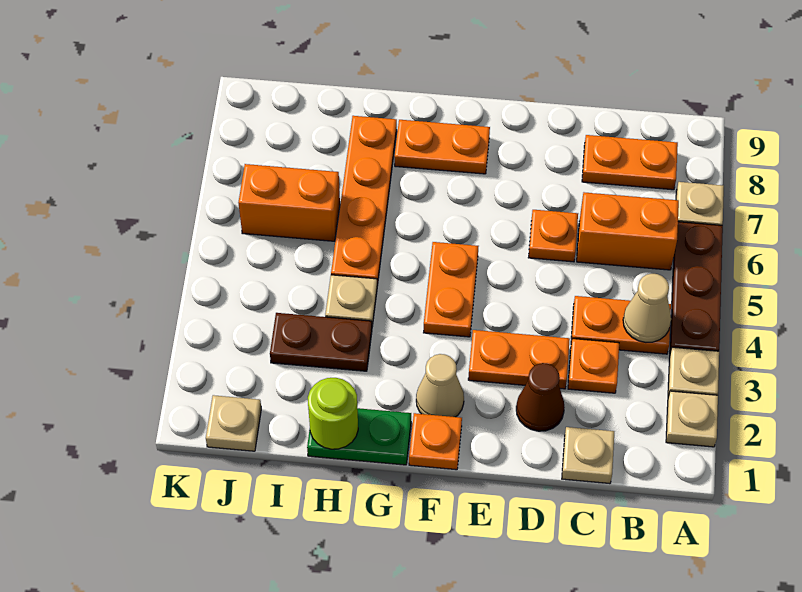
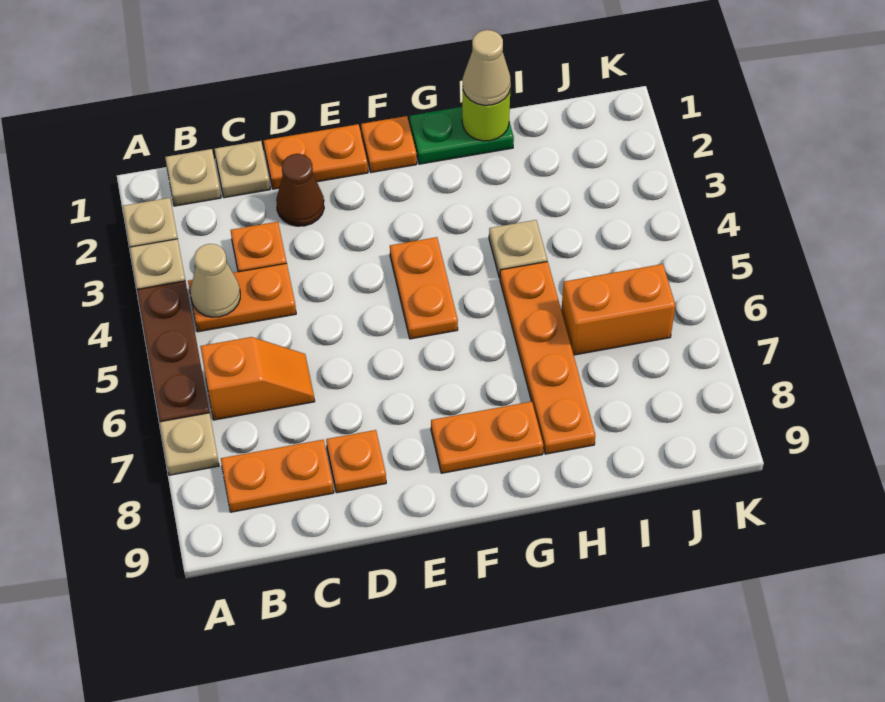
orange 1x2 brick [577,192,679,270] -> orange 1x2 slope [200,337,315,420]
orange 1x2 plate [468,330,570,389] -> orange 1x2 plate moved to [264,124,368,189]
orange 1x1 plate [528,210,578,262] -> orange 1x1 plate moved to [326,430,386,493]
tan 1x1 cone [416,354,464,417] -> tan 1x1 cone moved to [463,30,511,105]
brown 1x2 plate [270,313,372,371] -> none
tan 1x1 plate [206,395,261,451] -> tan 1x1 plate moved to [165,149,221,206]

